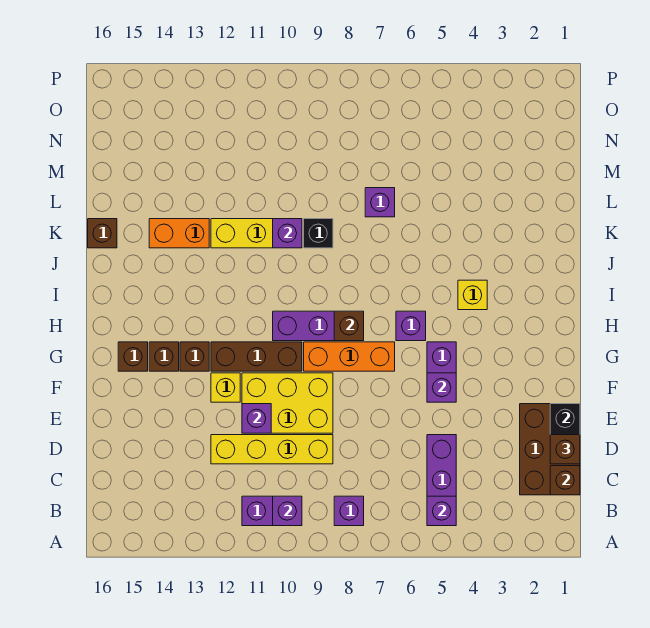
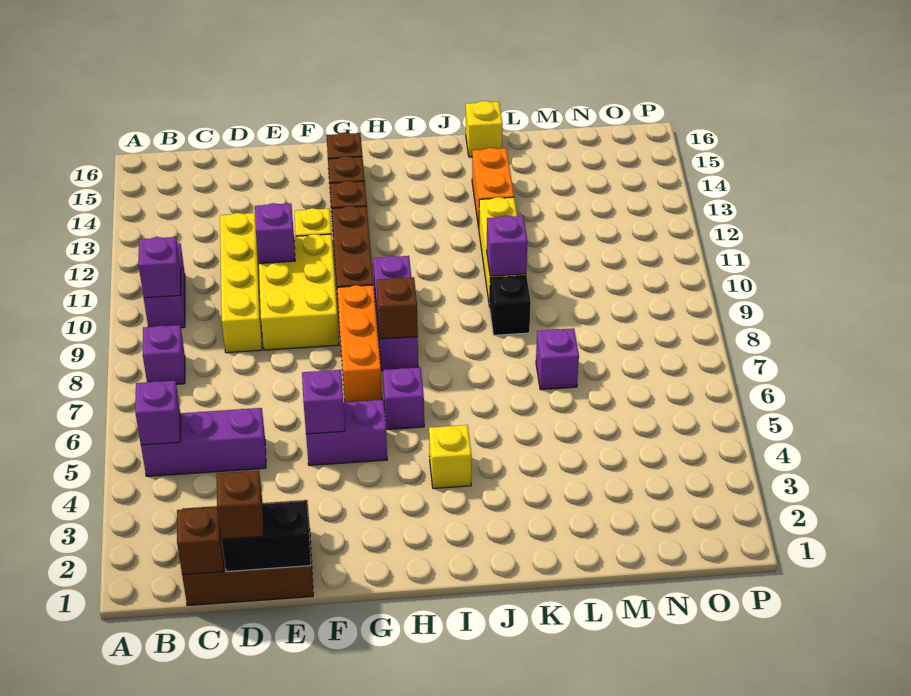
brown 1x1 brick [88,219,117,248] -> yellow 1x1 brick [466,101,503,157]

